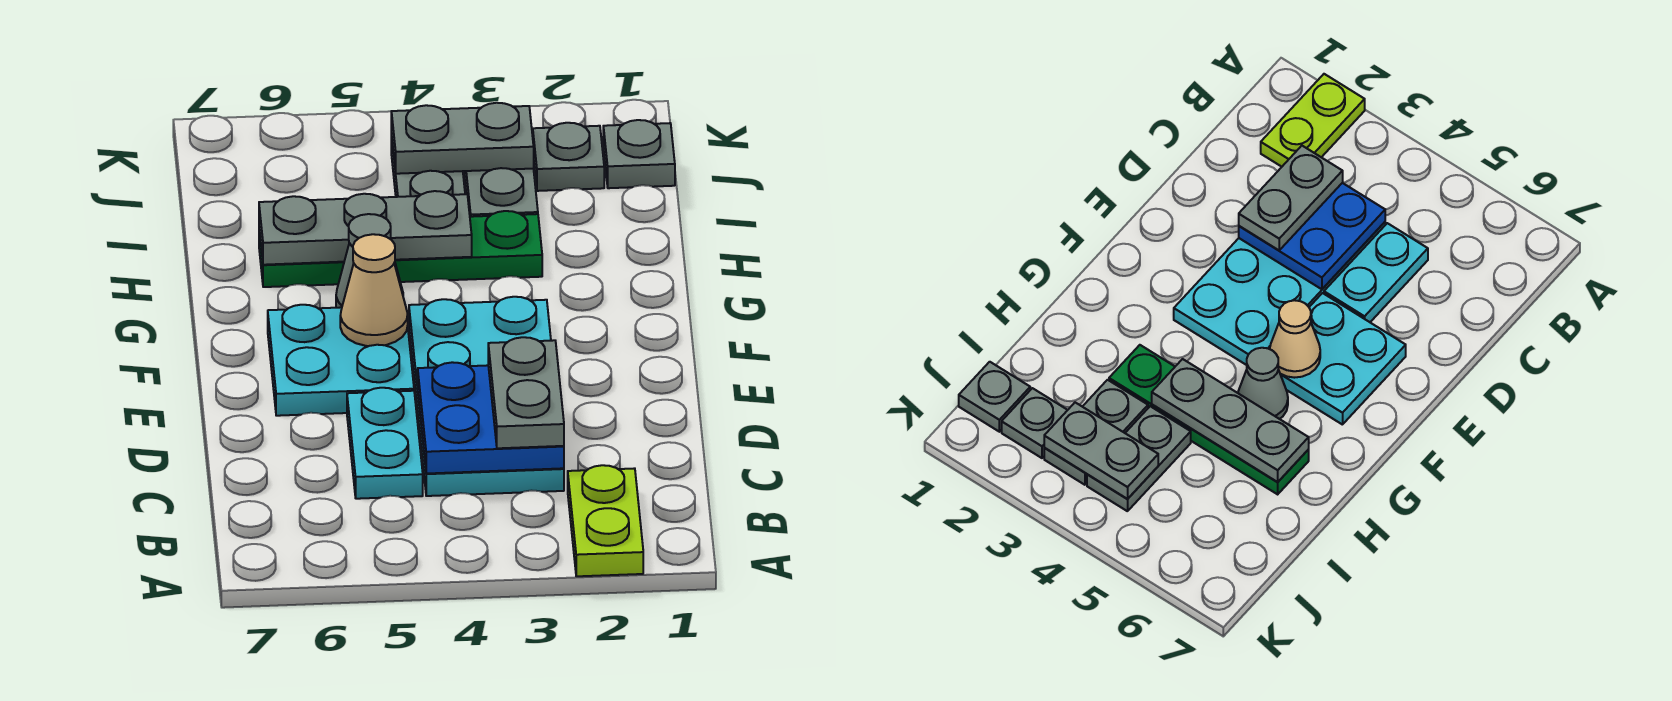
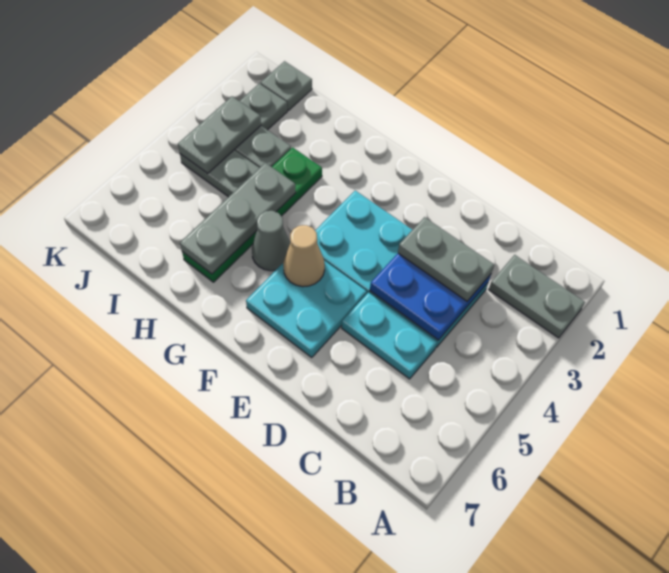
lime 1x2 plate [568,465,643,576] -> grey 1x2 plate [489,255,585,338]

